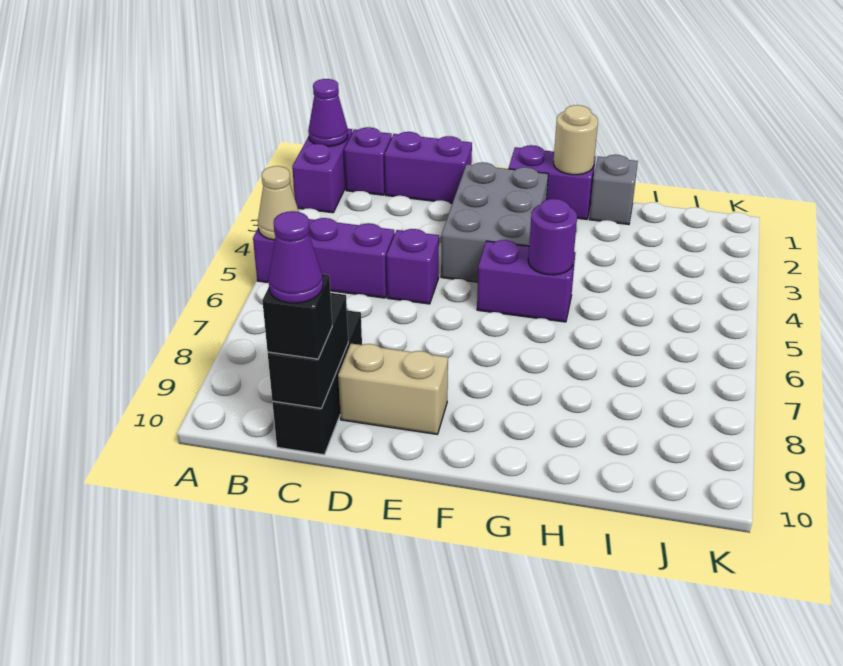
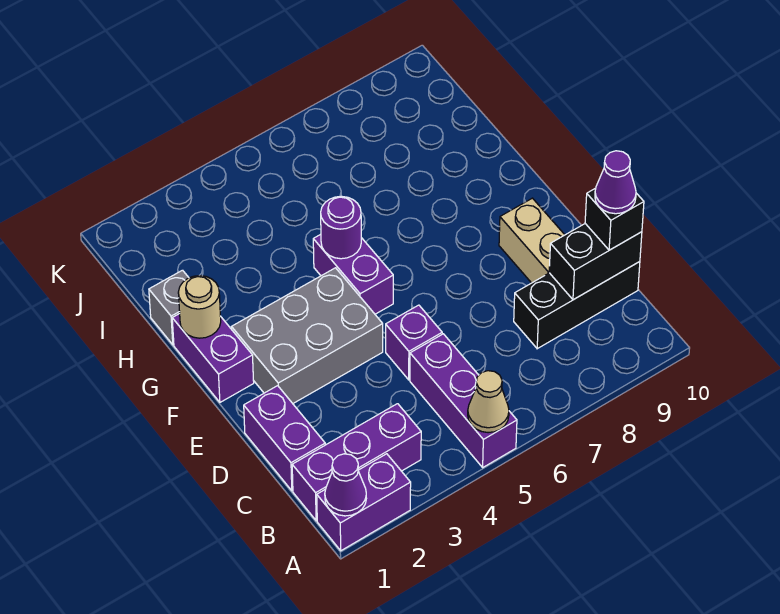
purple 1x1 brick [344,127,392,195] -> purple 1x3 brick [292,404,421,521]

